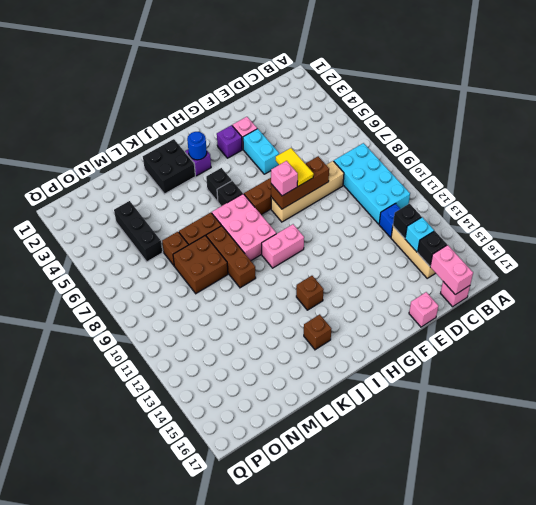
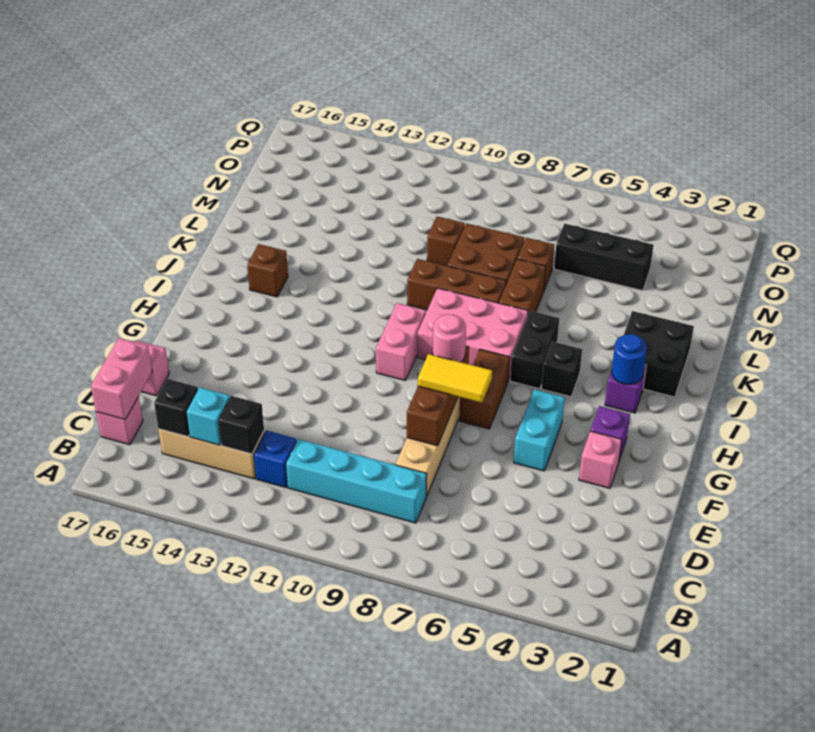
cyan 2x4 brick [334,143,410,224] -> cyan 1x4 brick [286,439,427,523]
pink 1x2 brick [430,245,473,295] -> pink 1x2 brick turned to [91,338,152,419]
cyan 1x2 brick [243,129,279,174] -> cyan 1x2 brick turned to [514,390,565,471]
pink 1x1 brick [271,161,298,196] -> pink 1x1 round brick [433,314,466,362]
black 1x1 brick [217,181,243,206] -> black 1x2 brick [510,311,559,389]
brown 1x1 brick [296,276,324,310] -> brown 1x1 brick moved to [427,217,465,266]

